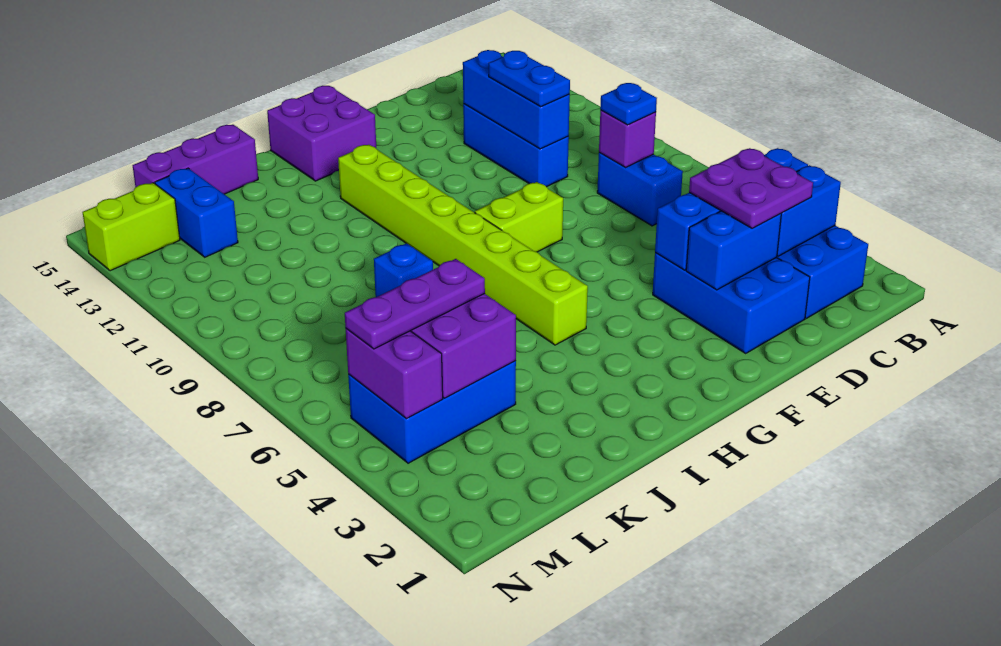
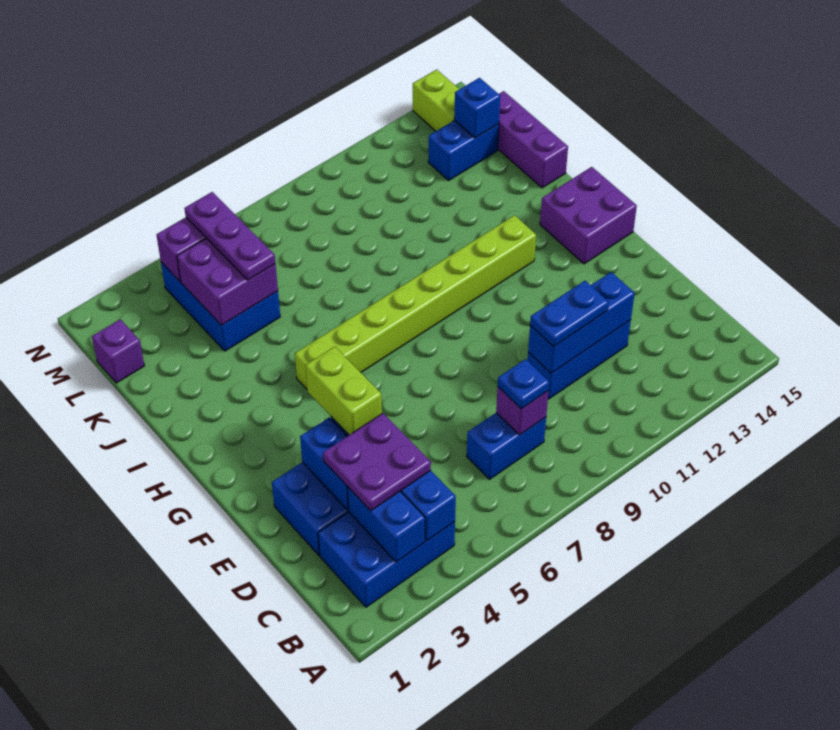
lime 1x2 brick [475,182,563,252] -> lime 1x2 brick moved to [306,346,382,435]
blue 1x1 brick [374,243,433,297] -> blue 1x1 brick moved to [454,78,500,138]
none -> purple 1x1 brick [92,319,144,383]

